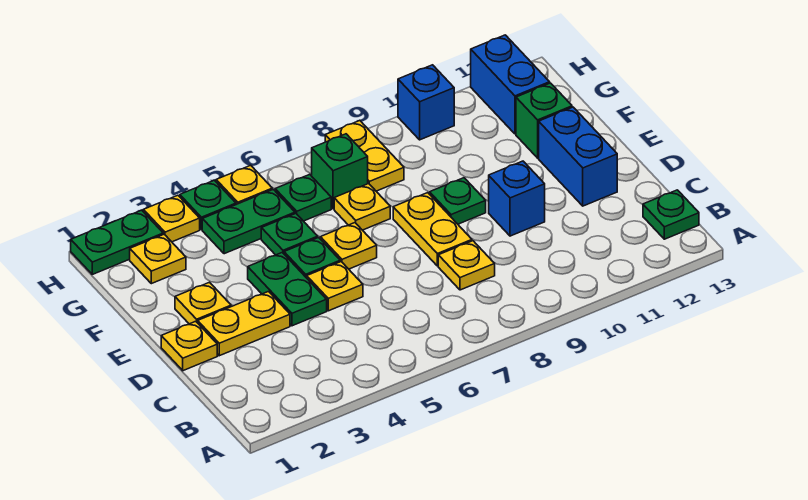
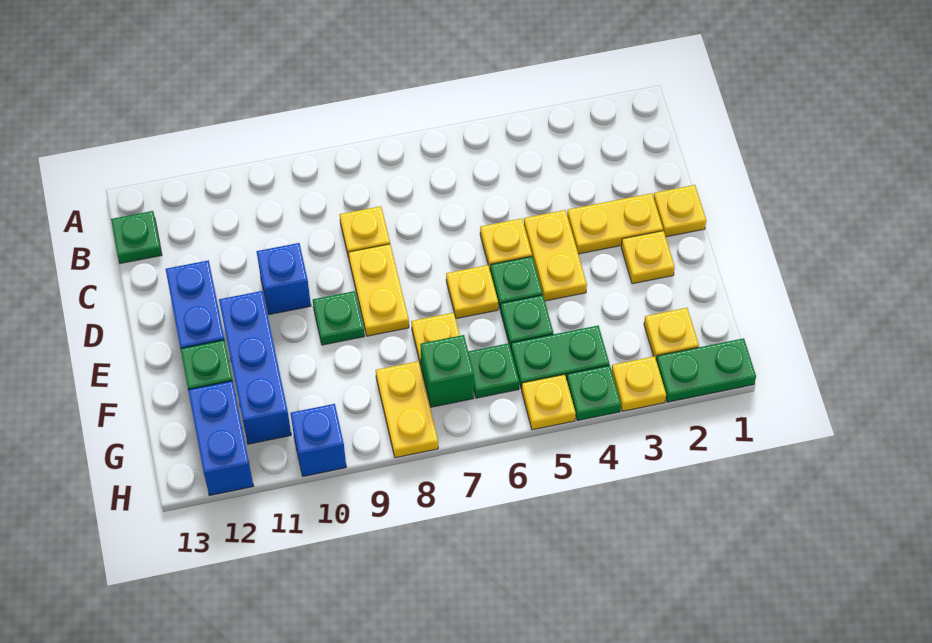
green 1x2 plate [248,253,327,326] -> yellow 1x2 plate [524,210,587,301]
none -> blue 1x3 brick [219,291,291,444]

